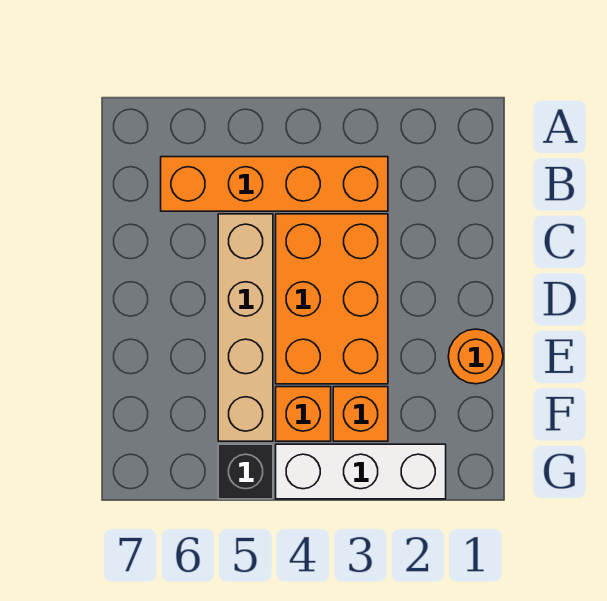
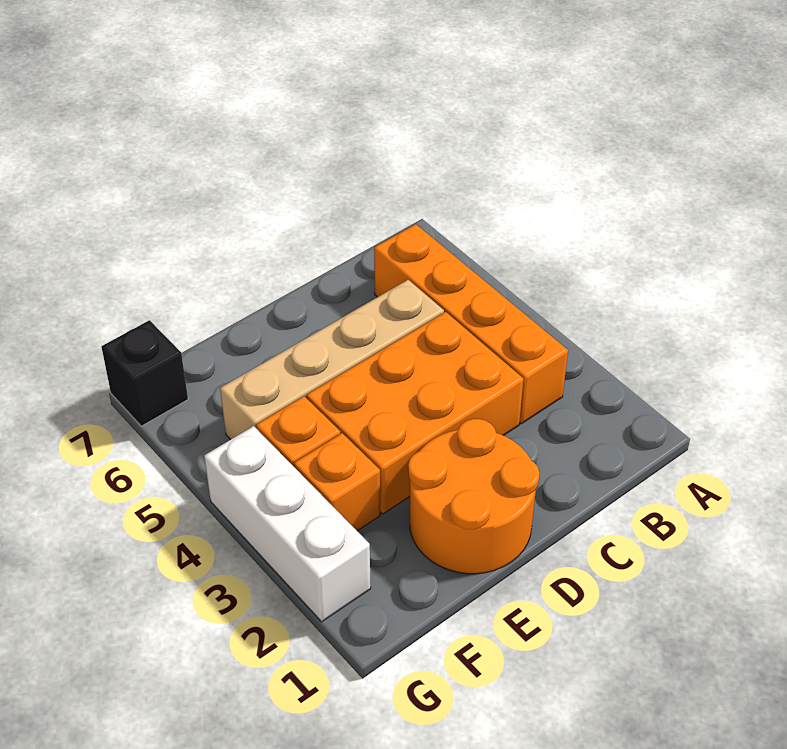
orange 1x1 round brick [448,329,503,384] -> orange 2x2 round brick [408,419,540,574]
black 1x1 brick [218,444,273,499] -> black 1x1 brick moved to [101,320,188,426]

